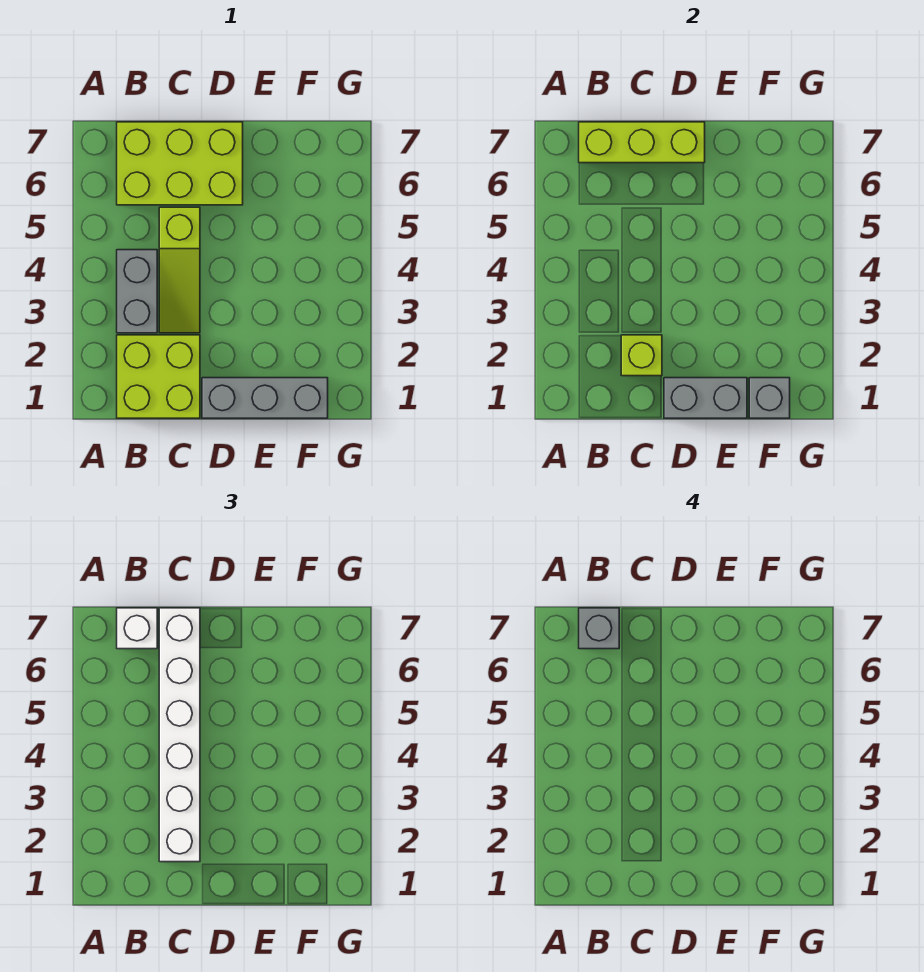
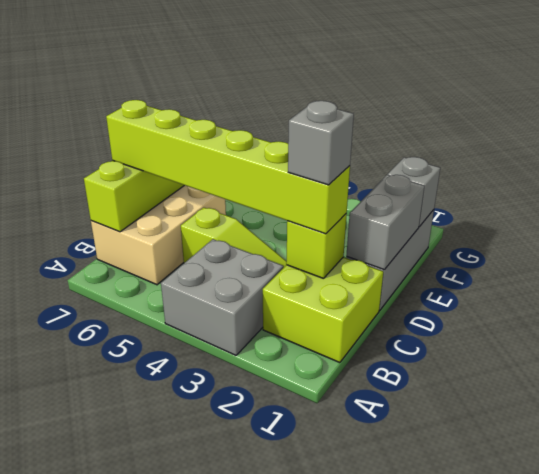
grey 1x2 brick [117,250,157,333] -> grey 2x2 brick [161,239,284,355]
lime 2x3 brick [117,122,243,205] -> tan 2x3 brick [91,185,226,285]
white 1x1 brick [117,608,157,649] -> none
grey 1x1 brick [579,608,619,649] -> grey 1x1 brick moved to [288,101,354,185]
white 1x6 brick [159,608,200,862] -> lime 1x6 brick [106,100,350,234]

